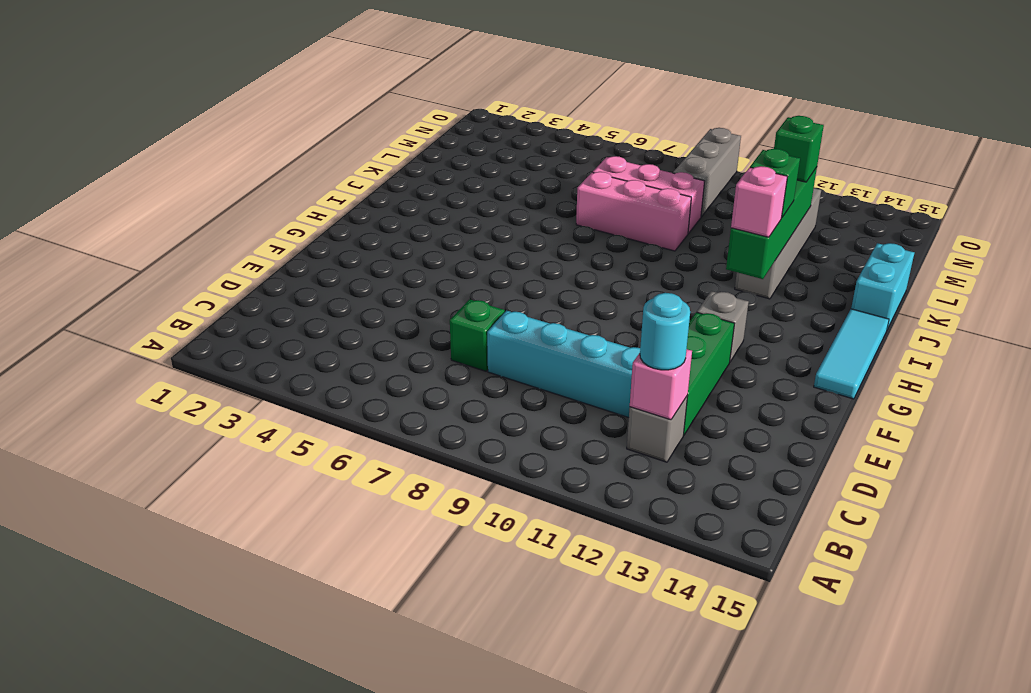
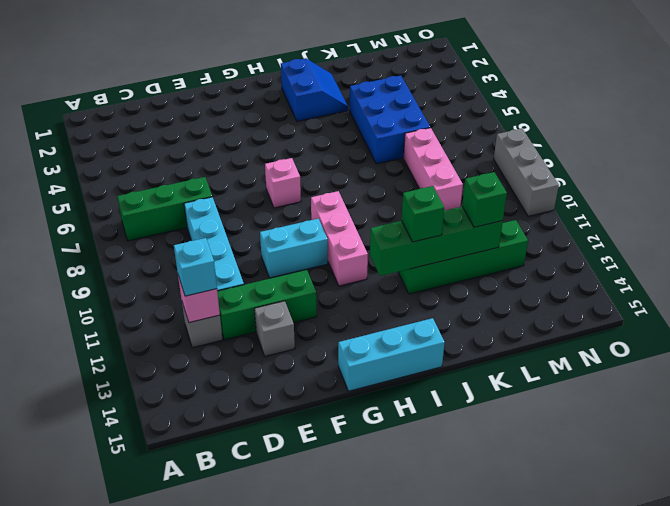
cyan 1x1 round brick [640,293,690,370] -> cyan 1x1 brick [174,238,217,296]
green 1x1 brick [450,299,505,371] -> green 1x3 brick [117,177,212,241]
grey 1x1 brick [697,291,749,362] -> grey 1x1 brick moved to [254,301,295,356]
cyan 1x3 tile [814,309,889,399] -> cyan 1x3 brick [338,318,445,391]
none -> blue 2x2 slope [281,58,348,121]
pink 1x1 brick [731,166,787,237] -> pink 1x1 brick moved to [265,158,301,208]
grey 1x4 brick [735,188,821,299] -> green 1x4 brick [398,220,528,294]
cyan 1x2 brick [851,243,914,330] -> cyan 1x2 brick moved to [260,219,328,278]
none -> blue 2x3 brick [349,75,430,164]
pink 1x3 brick [576,172,691,251] -> pink 1x3 brick moved to [311,191,368,286]
grey 1x3 brick [673,128,741,217] -> grey 1x3 brick turned to [494,128,559,216]

